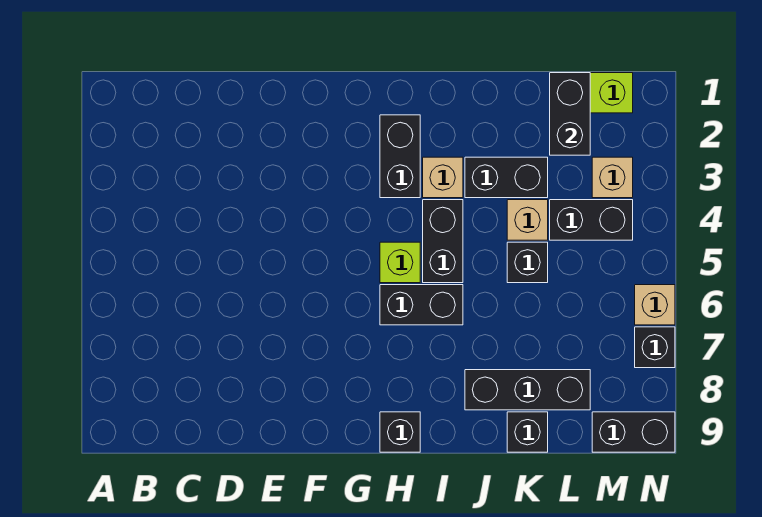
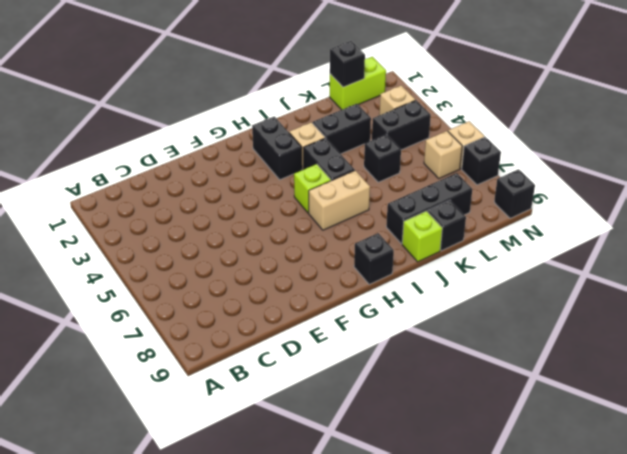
black 1x2 brick [380,285,463,325] -> tan 1x2 brick [309,170,370,230]
none -> lime 1x1 brick [402,211,442,262]
tan 1x1 brick [507,200,548,240] -> tan 1x1 brick moved to [424,131,462,178]
black 1x2 brick [550,73,590,155] -> black 1x1 brick [330,41,365,87]
black 1x2 brick [592,412,675,452] -> black 1x1 brick [494,169,535,218]

